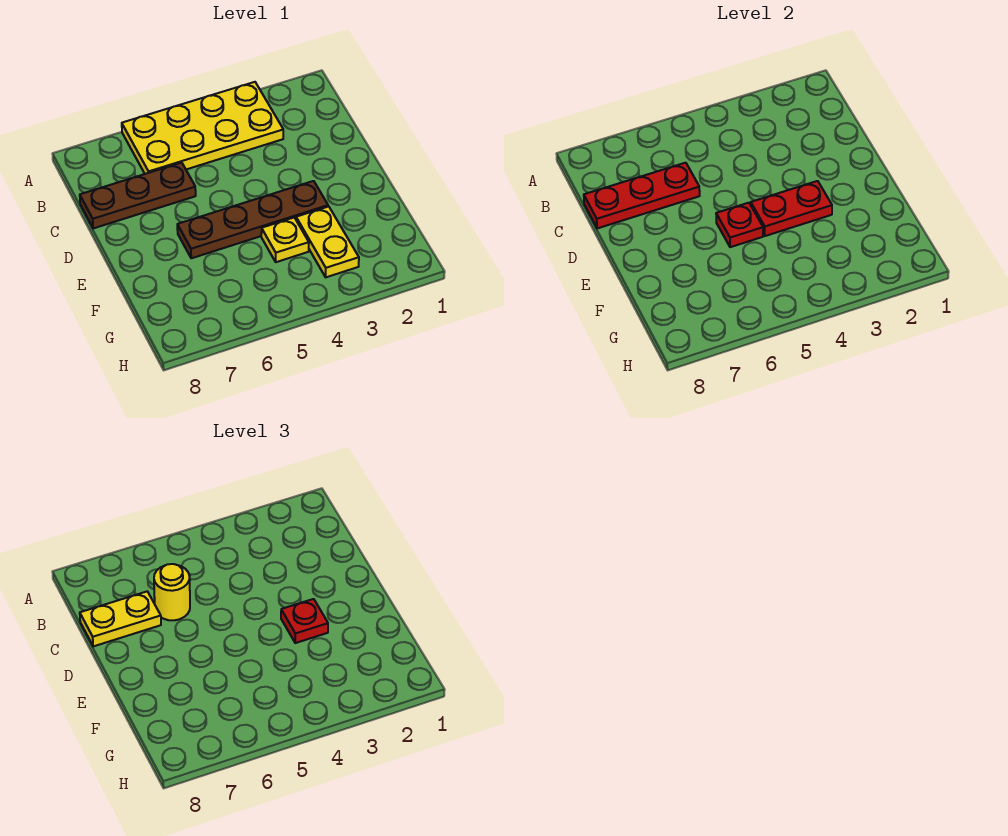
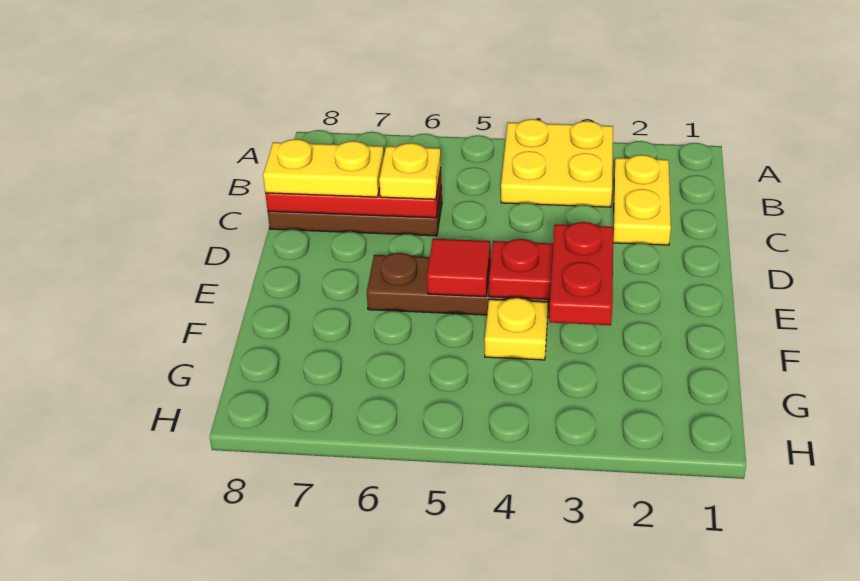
yellow 2x4 plate [122,82,283,174] -> yellow 2x2 plate [501,119,613,207]
yellow 1x1 round brick [154,564,190,620] -> yellow 1x1 plate [379,143,441,199]
red 1x1 plate [281,599,328,643] -> red 1x2 plate [549,222,613,325]
red 1x1 plate [716,203,763,247] -> red 1x1 tile [427,239,490,297]
yellow 1x2 plate [296,206,359,277] -> yellow 1x2 plate moved to [613,155,671,245]

